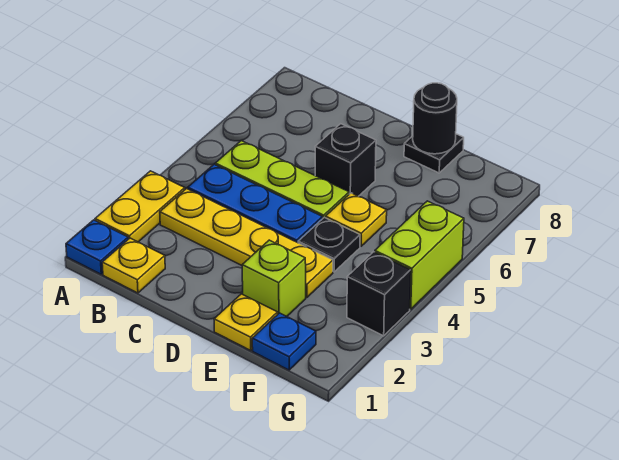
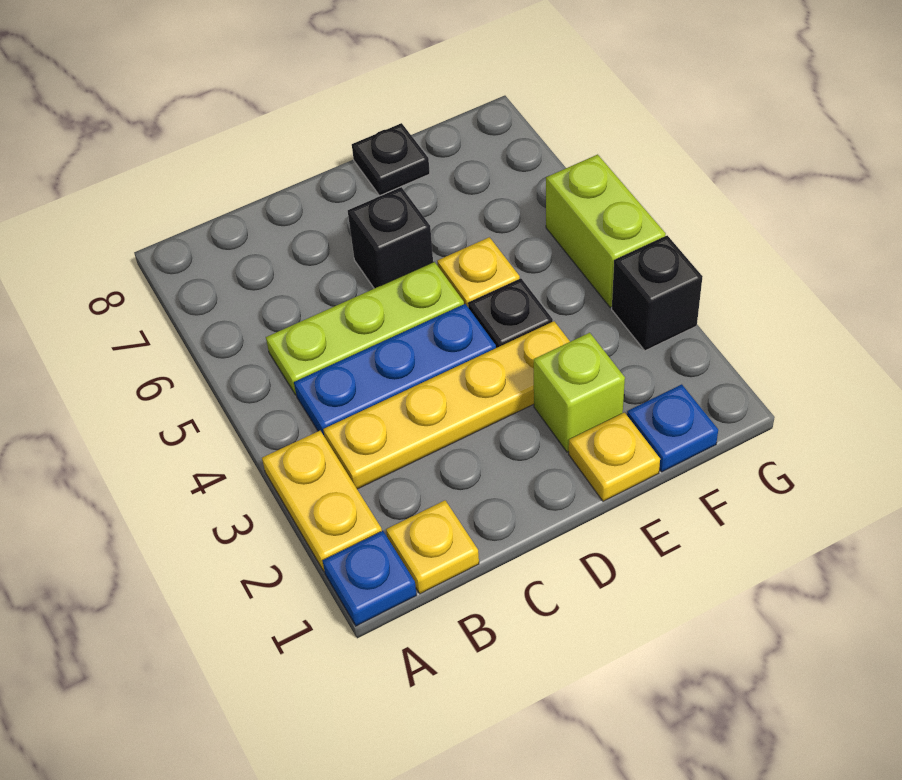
black 1x1 round brick [413,83,457,154] -> none

